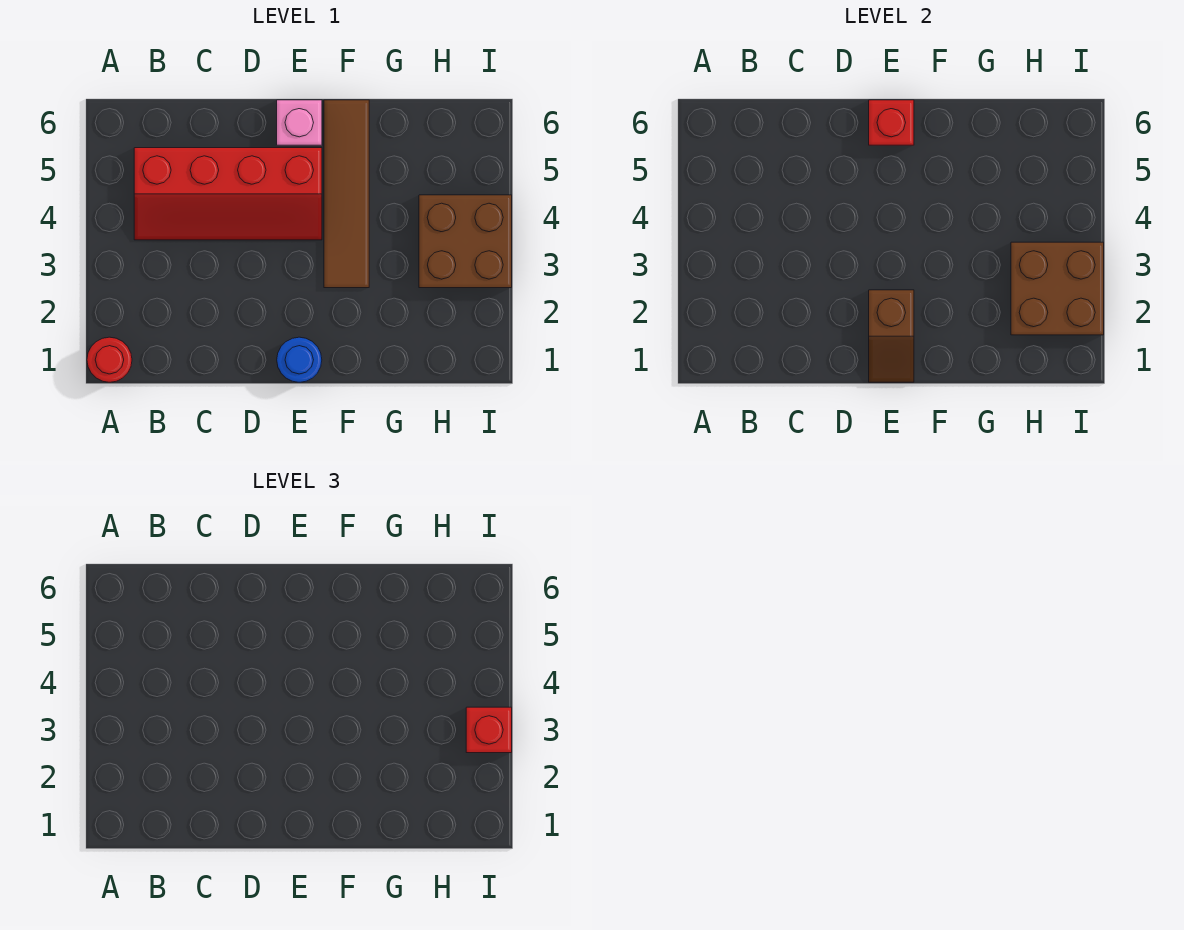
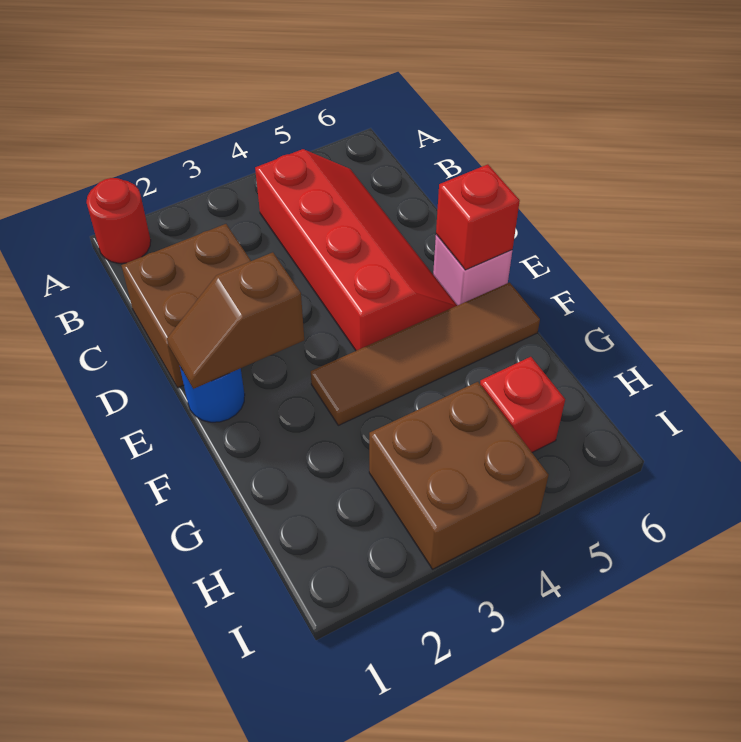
red 2x4 slope [134,148,322,240] -> red 2x4 slope turned to [255,149,457,351]
brown 2x2 brick [1011,242,1104,335] -> brown 2x2 brick moved to [121,224,251,388]
red 1x1 brick [466,707,512,753] -> red 1x1 brick moved to [480,357,565,452]

